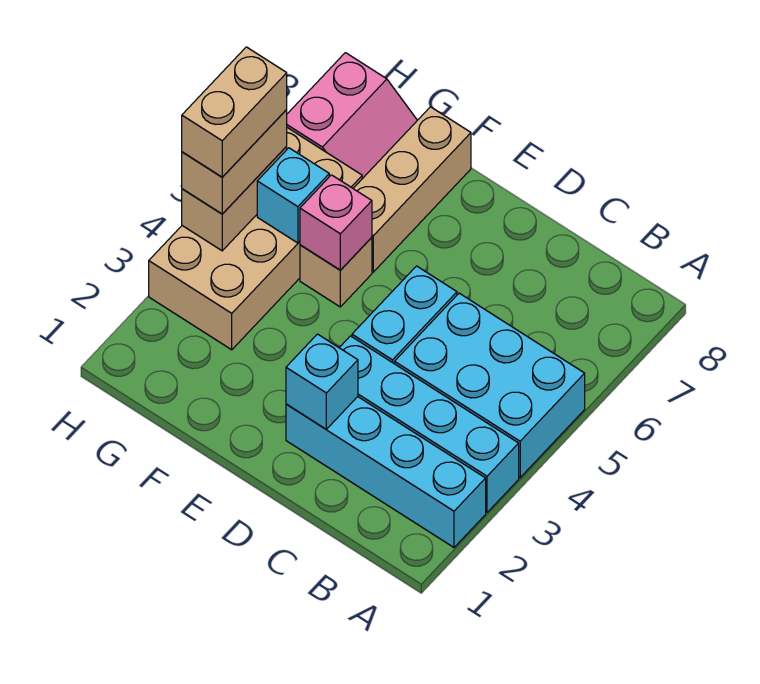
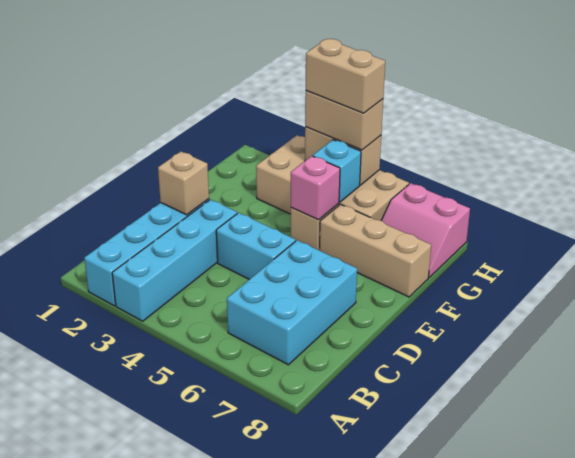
cyan 2x3 brick [395,293,585,478] -> cyan 2x3 brick moved to [227,240,357,365]
cyan 1x1 brick [286,334,358,429] -> tan 1x1 brick [158,152,209,215]

